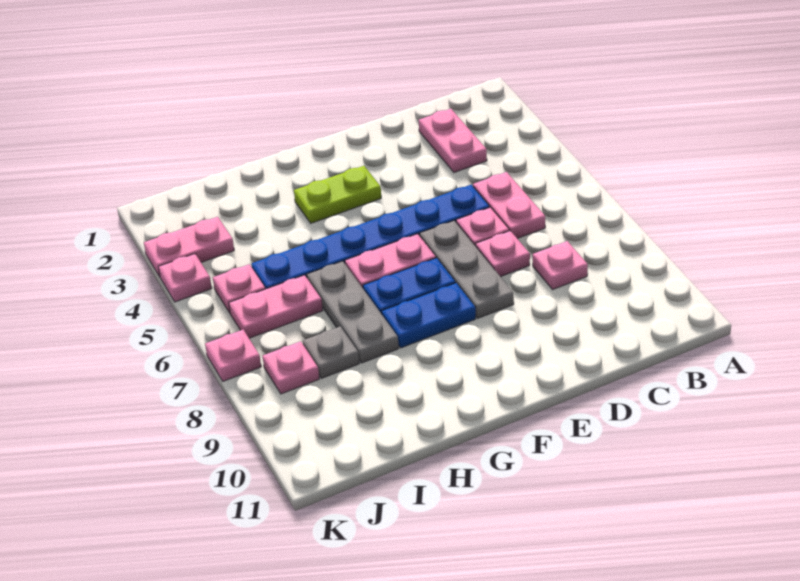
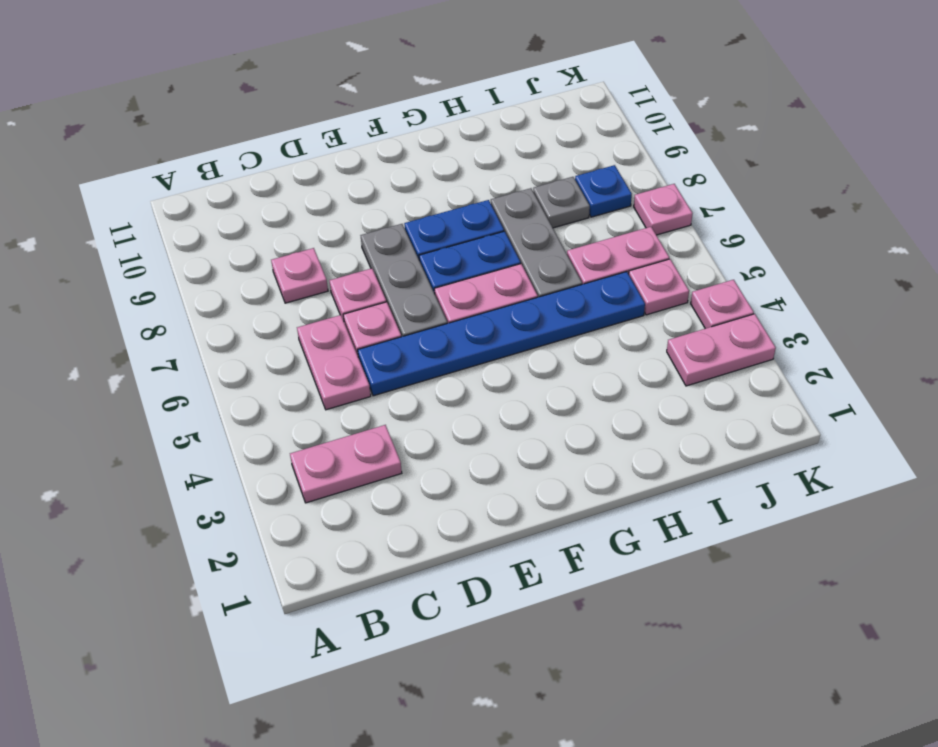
pink 1x2 plate [419,109,487,172] -> pink 1x2 plate turned to [290,425,402,503]
lime 1x2 plate [294,166,381,223] -> none
pink 1x1 plate [263,341,319,394] -> blue 1x1 plate [575,165,632,217]

